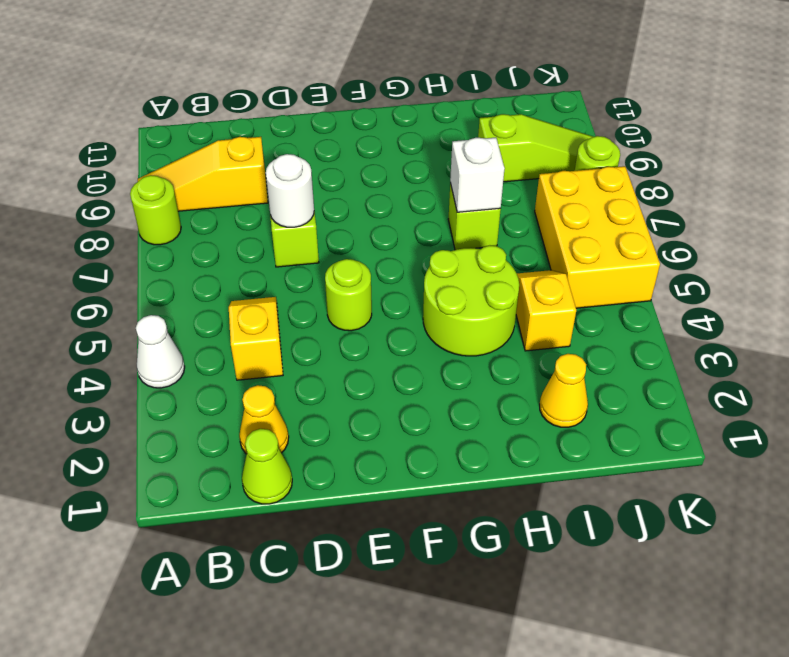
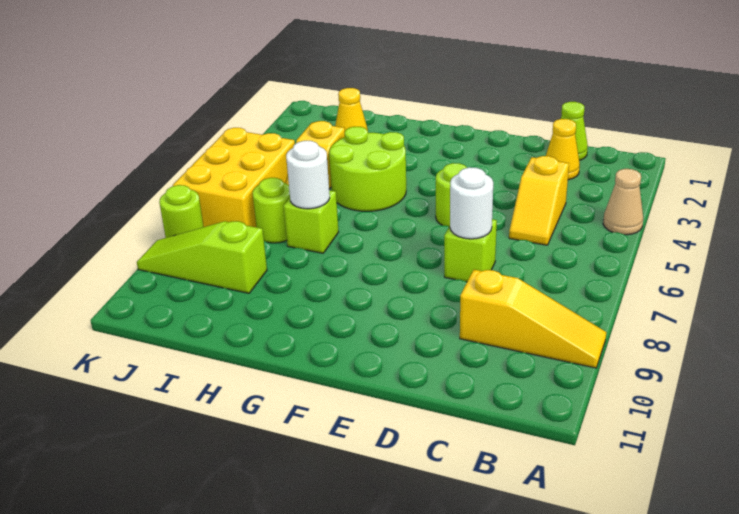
white 1x1 cone [136,315,185,388] -> tan 1x1 cone [603,169,643,235]
lime 1x1 round brick [130,175,181,245] -> lime 1x1 round brick moved to [253,178,290,243]
white 1x1 brick [450,138,505,212] -> white 1x1 round brick [286,141,330,209]

